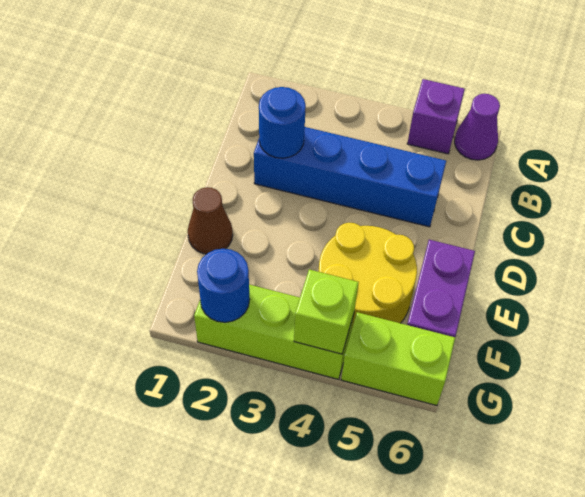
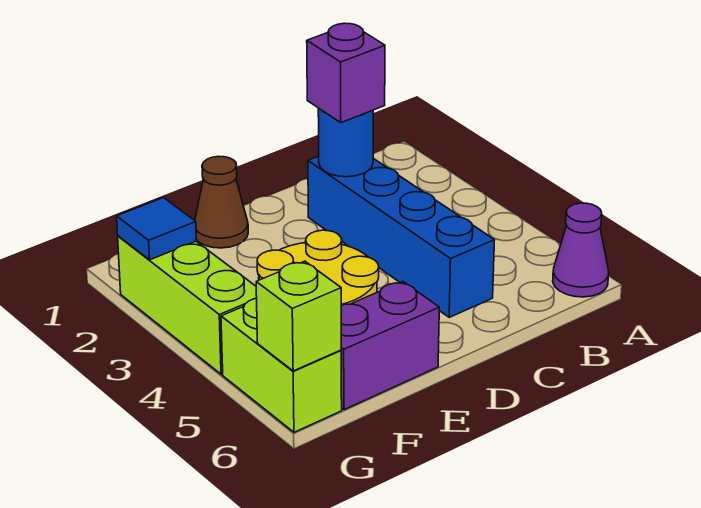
purple 1x1 brick [407,79,465,154] -> purple 1x1 brick moved to [307,23,385,123]
blue 1x1 round brick [197,249,250,322] -> blue 1x1 tile [117,198,196,260]
lime 1x1 brick [294,269,359,354] -> lime 1x1 brick moved to [256,261,341,371]

